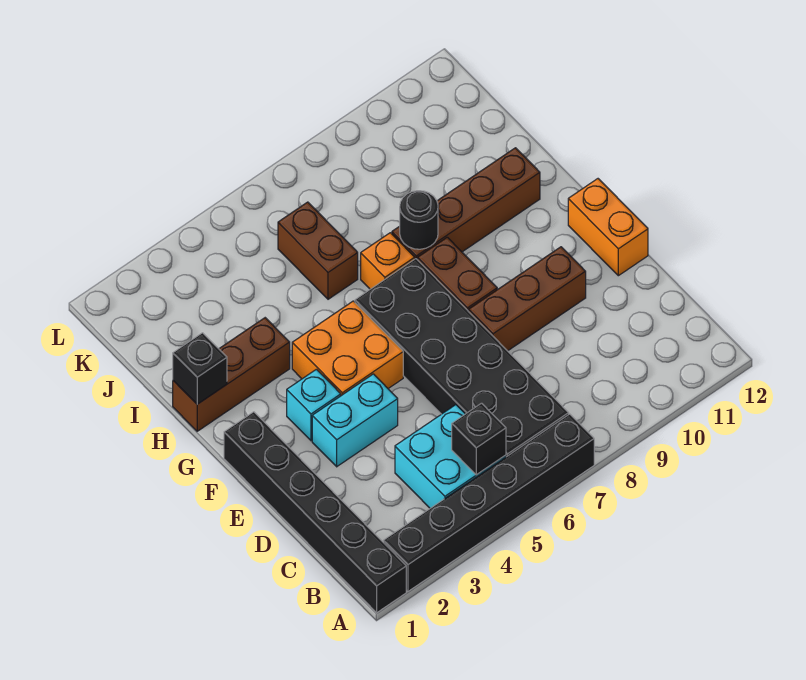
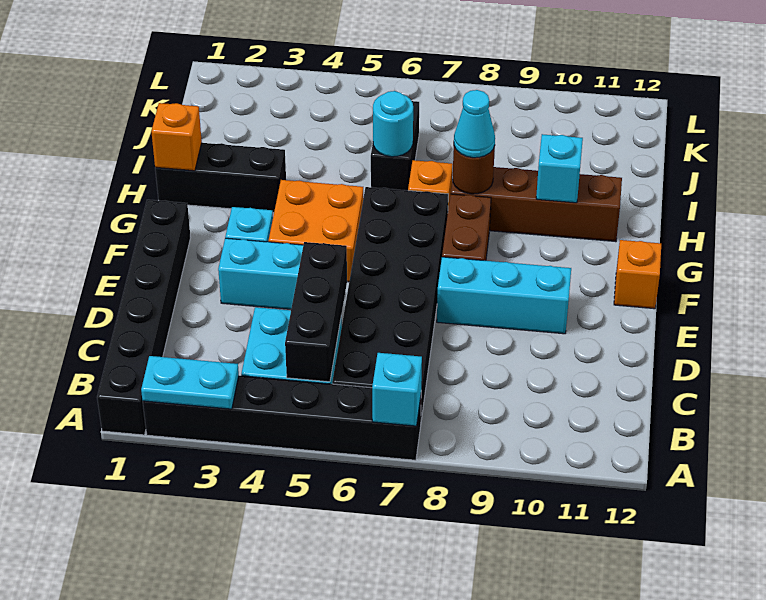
none -> cyan 1x2 plate [141,356,239,409]
none -> cyan 1x1 brick [372,353,422,426]
black 1x1 brick [452,403,506,475] -> black 1x3 brick [285,242,347,382]
brown 1x3 brick [469,247,586,351] -> cyan 1x3 brick [437,257,571,334]
orange 1x2 brick [568,179,648,276] -> orange 1x1 brick [614,240,661,309]
brown 1x3 brick [173,318,290,431] -> black 1x3 brick [155,143,286,212]
black 1x1 brick [173,333,227,404] -> orange 1x1 brick [151,103,202,171]
black 1x1 round brick [400,191,438,249] -> brown 1x1 round brick [453,146,495,194]
none -> cyan 1x1 cone [454,90,495,158]
none -> cyan 1x1 brick [536,134,583,203]
brown 1x2 brick [278,202,358,299] -> black 1x2 brick [371,101,419,190]
none -> cyan 1x1 round brick [373,91,413,157]

